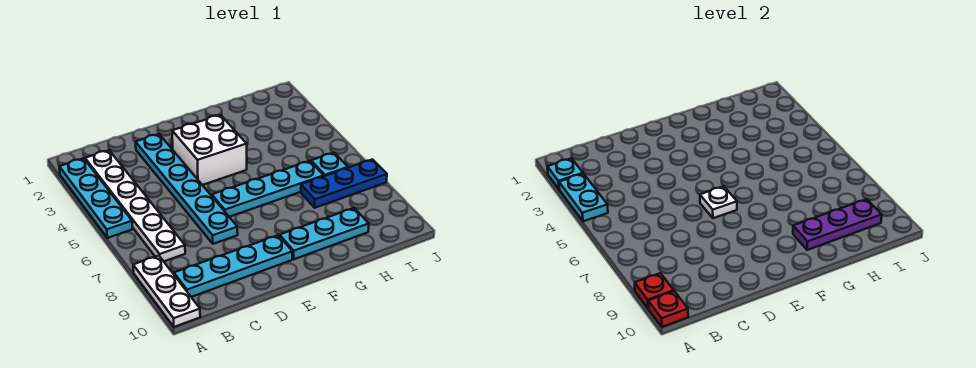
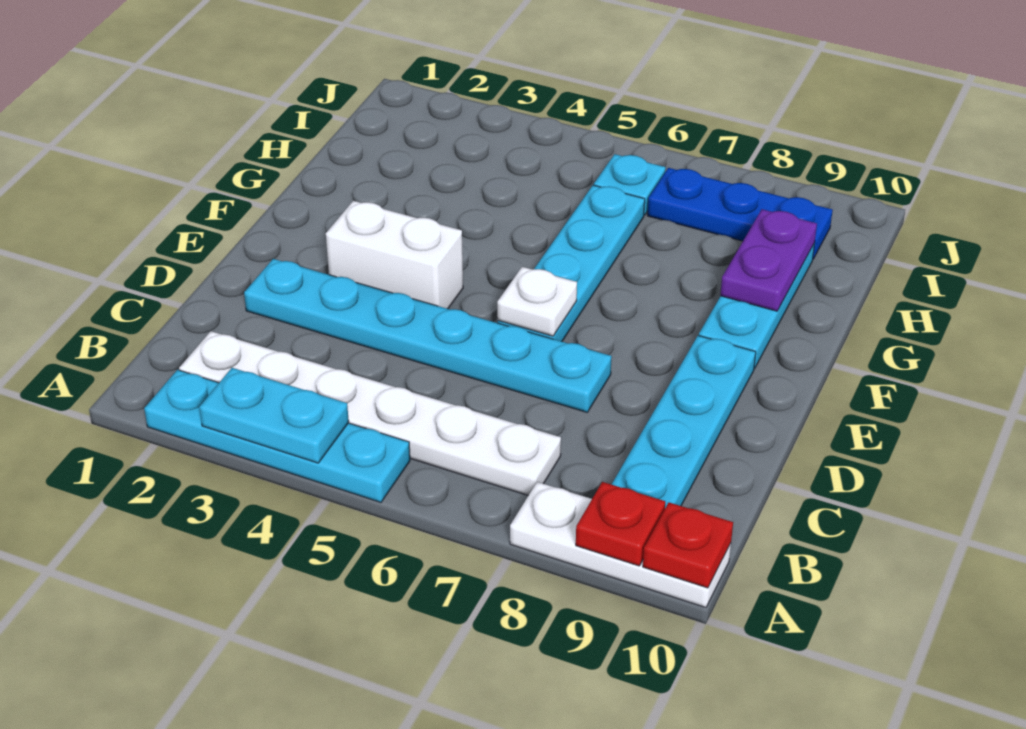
cyan 1x1 plate [547,158,583,189] -> none
white 2x2 brick [172,115,247,185] -> white 1x2 brick [326,201,463,309]
purple 1x3 plate [793,199,882,250] -> purple 1x2 plate [720,209,817,311]
blue 1x3 plate [301,160,387,208] -> blue 1x3 plate turned to [647,168,833,259]

